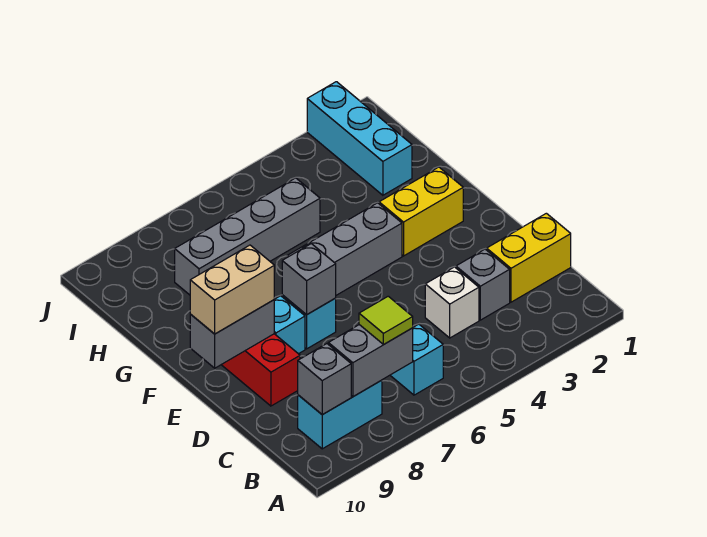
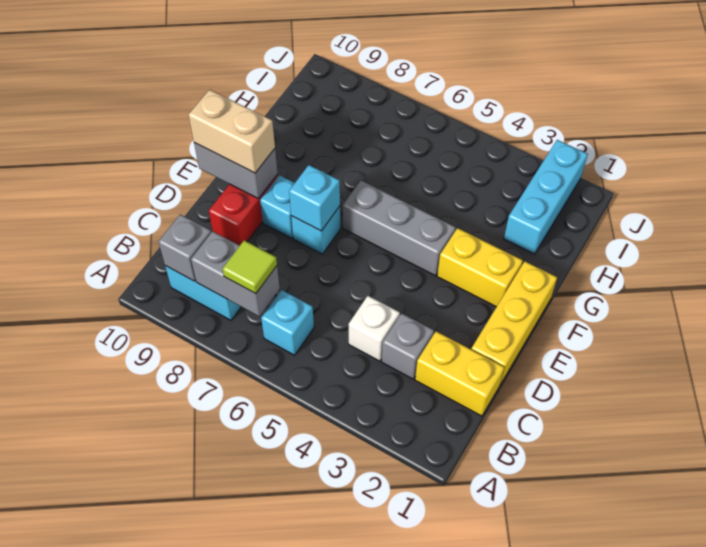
none -> yellow 1x3 brick [471,261,557,385]
grey 1x1 brick [282,244,336,315] -> cyan 1x1 brick [289,165,340,231]
grey 1x4 brick [175,178,320,295] -> none

